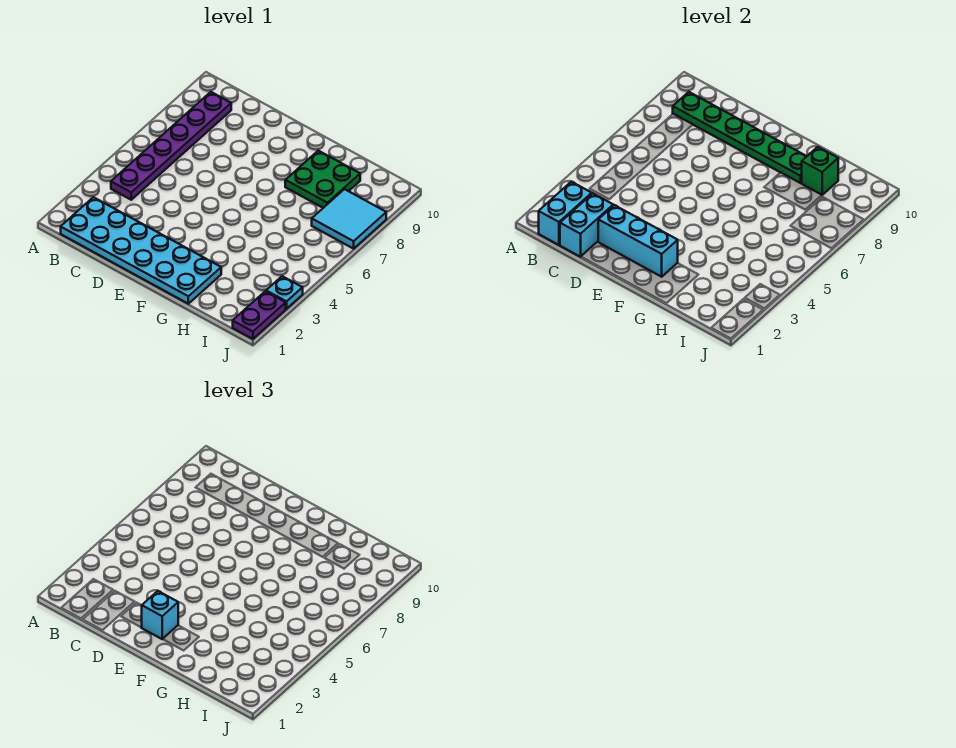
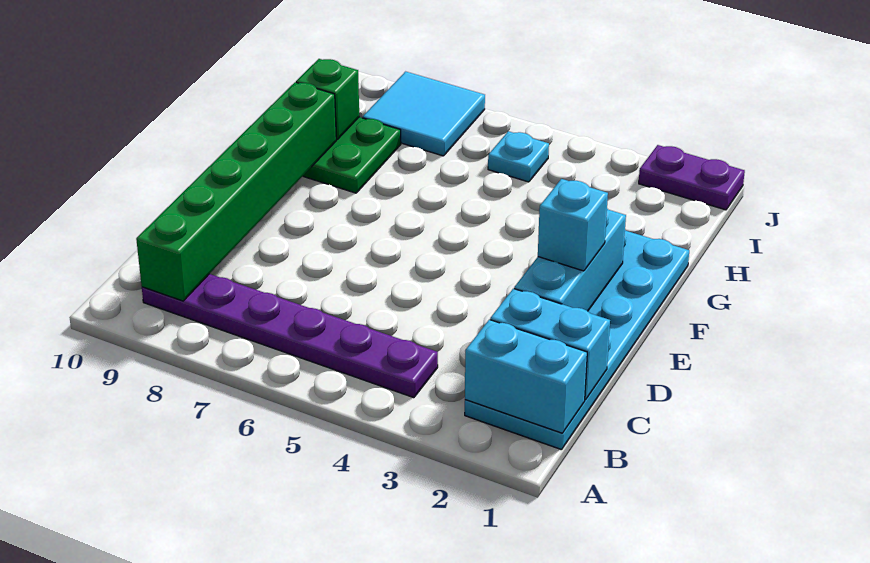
green 1x6 plate [673,92,807,183] -> green 1x6 brick [136,82,336,301]
cyan 1x1 plate [266,276,303,309] -> cyan 1x1 plate moved to [488,131,549,182]

